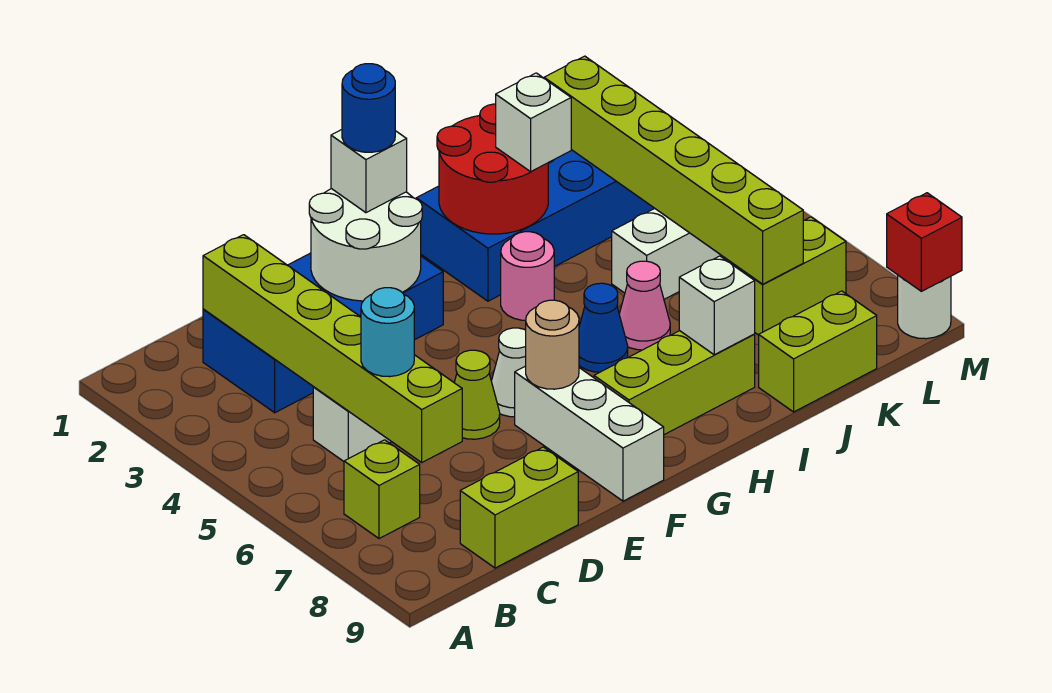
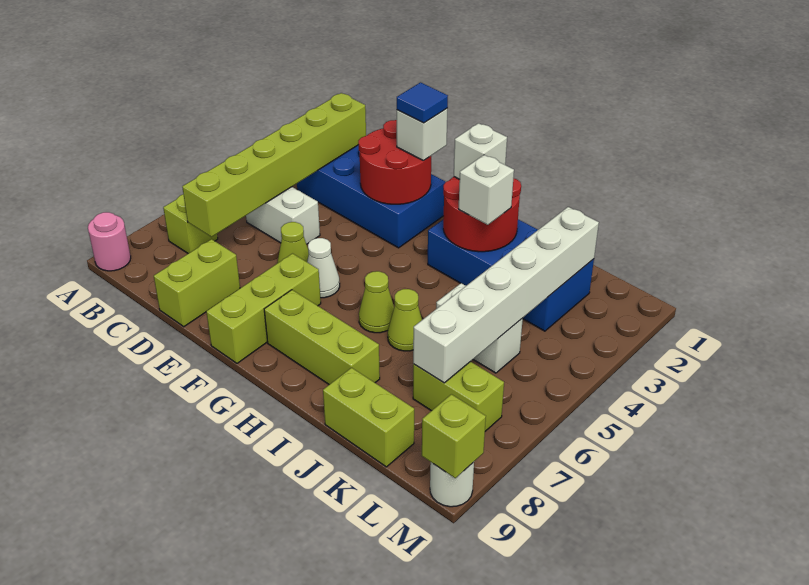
cyan 1x1 round brick [361,288,414,377] -> none
lime 1x2 brick [460,447,578,568] -> lime 1x2 brick turned to [154,239,240,327]
white 2x2 round brick [309,189,422,301] -> red 2x2 round brick [358,120,431,204]
blue 1x1 round brick [342,64,395,152] -> blue 1x1 tile [397,83,448,123]
white 1x3 brick [515,366,664,501] -> lime 1x3 brick [206,254,321,363]
tan 1x1 round brick [526,300,579,389] -> none
pink 1x1 round brick [501,232,554,320] -> pink 1x1 round brick moved to [88,212,131,271]
blue 1x1 cone [579,283,628,372] -> lime 1x1 cone [359,271,394,333]
pink 1x1 cone [619,261,670,350] -> lime 1x1 cone [388,289,422,351]
white 1x1 brick [679,256,755,355] -> white 1x1 brick moved to [454,123,507,179]
lime 1x6 brick [544,56,803,284] -> white 1x6 brick [413,207,599,383]
red 1x1 brick [887,193,962,291] -> lime 1x1 brick [422,394,486,478]

